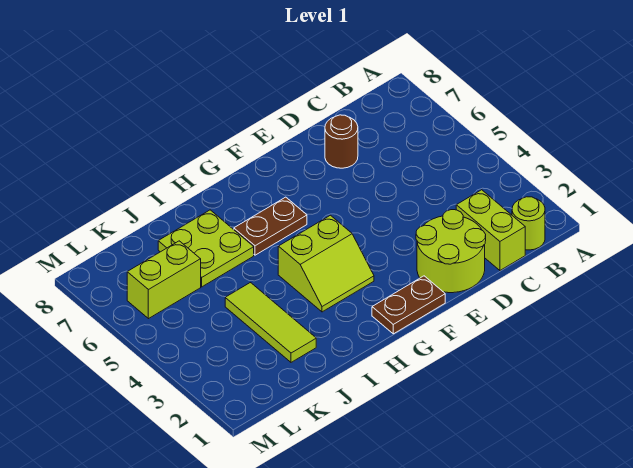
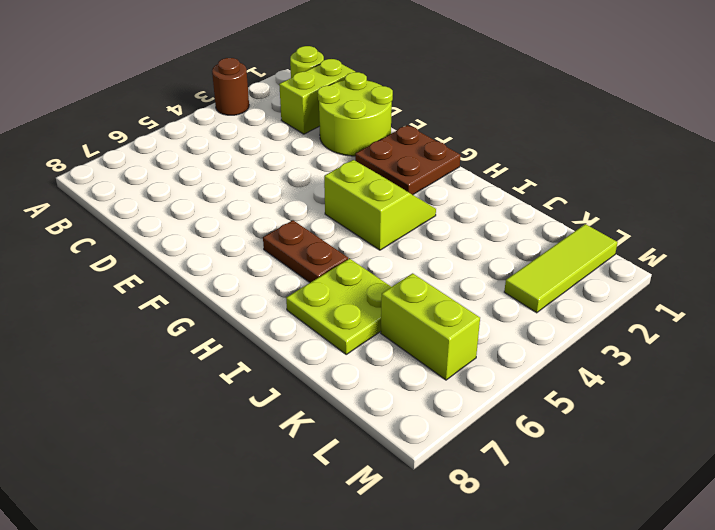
brown 1x1 round brick [325,115,358,168] -> brown 1x1 round brick moved to [212,58,249,115]
brown 1x2 plate [372,276,445,334] -> brown 2x2 plate [355,125,461,195]
lime 1x3 tile [225,283,316,362] -> lime 1x3 tile moved to [504,224,618,313]

